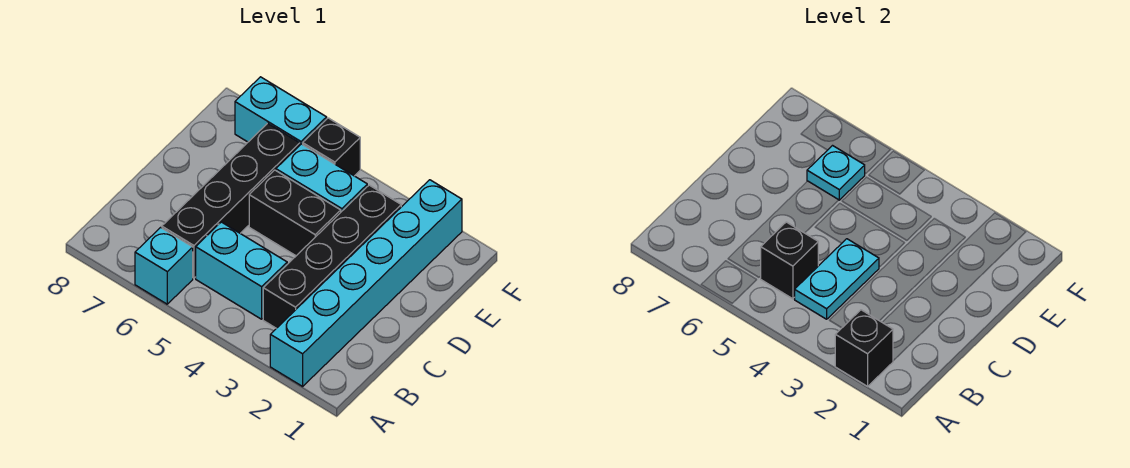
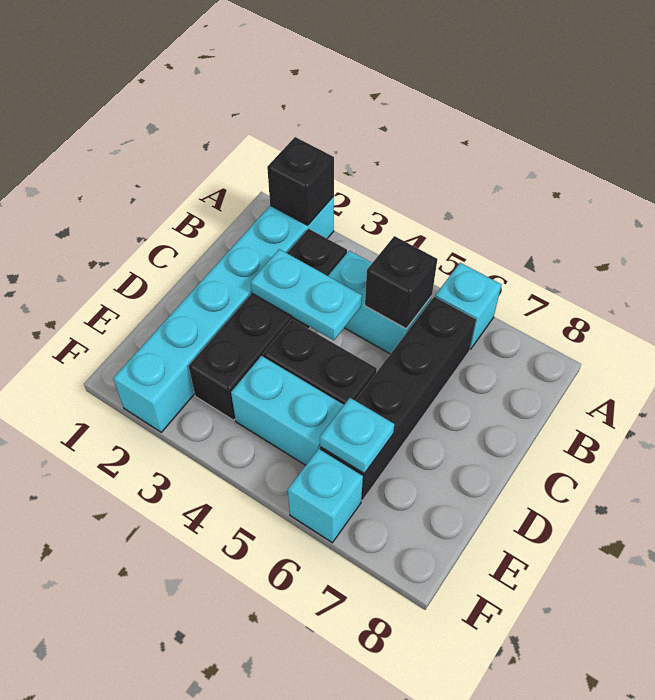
cyan 1x2 plate [795,239,879,319] -> cyan 1x2 plate turned to [250,249,362,340]
black 1x1 brick [303,118,360,176] -> none
cyan 1x2 brick [235,77,327,145] -> cyan 1x1 brick [288,449,363,543]

